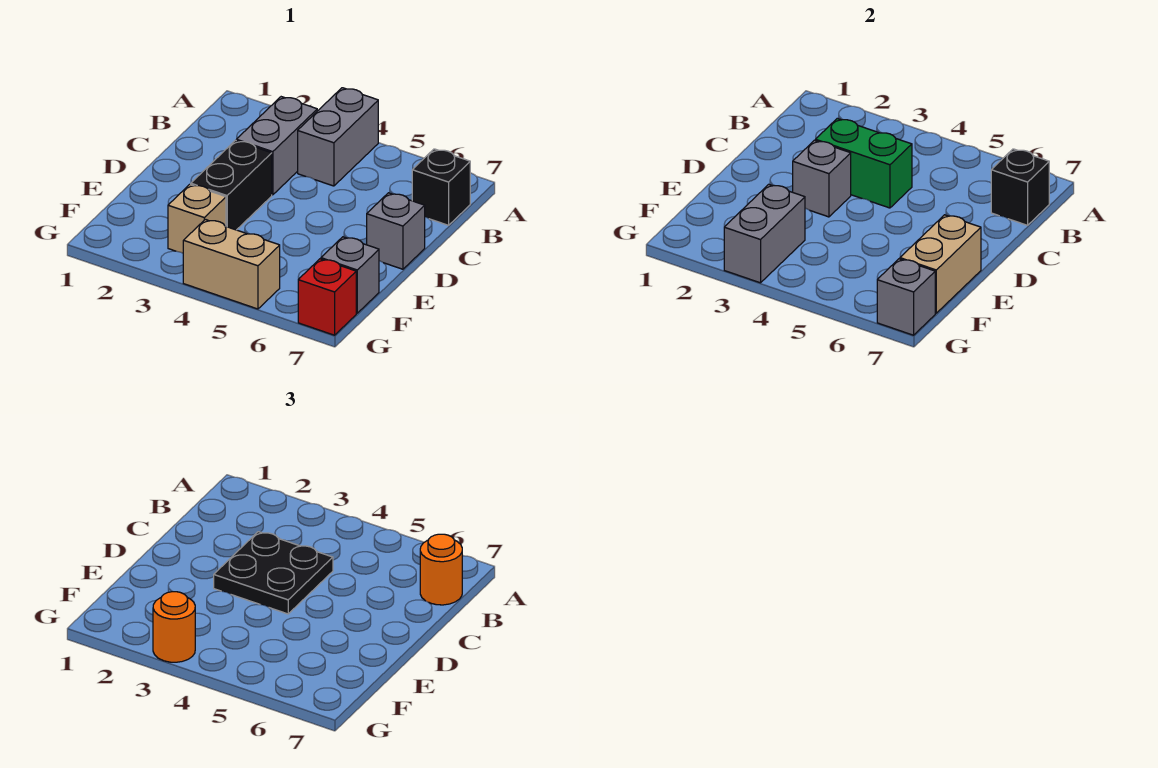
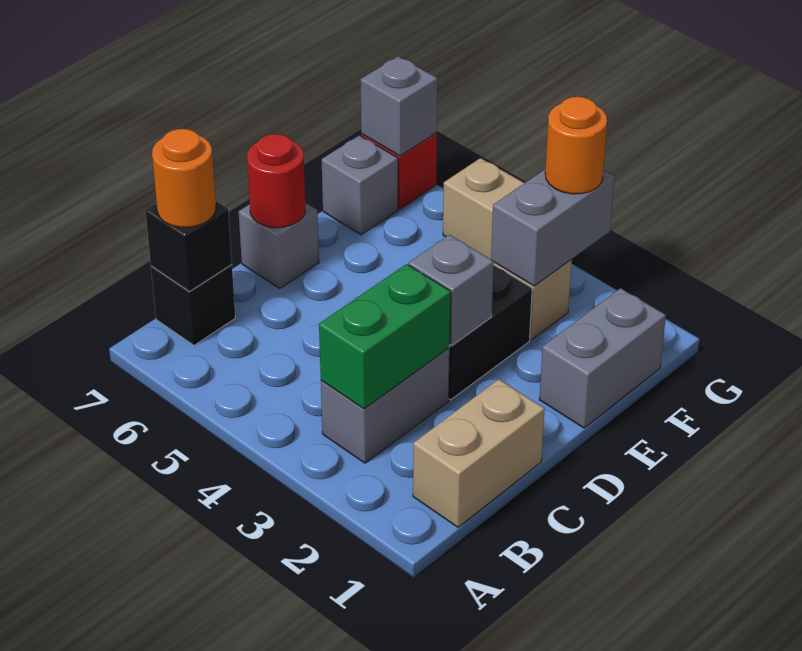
grey 1x2 brick [298,88,378,186] -> grey 1x2 brick moved to [539,288,666,428]
green 1x2 brick [815,118,912,208] -> green 1x2 brick turned to [319,264,451,409]
black 2x2 plate [214,532,333,614] -> none
none -> red 1x1 round brick [247,134,305,228]
tan 1x2 brick [900,215,981,313] -> tan 1x2 brick moved to [413,379,545,527]

